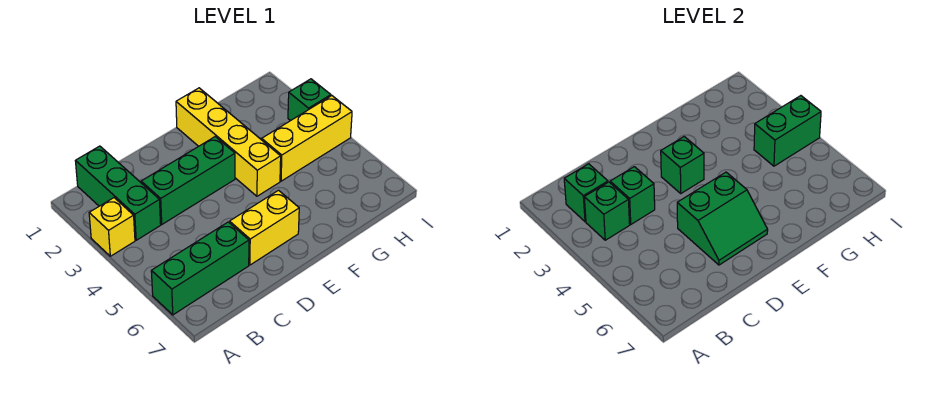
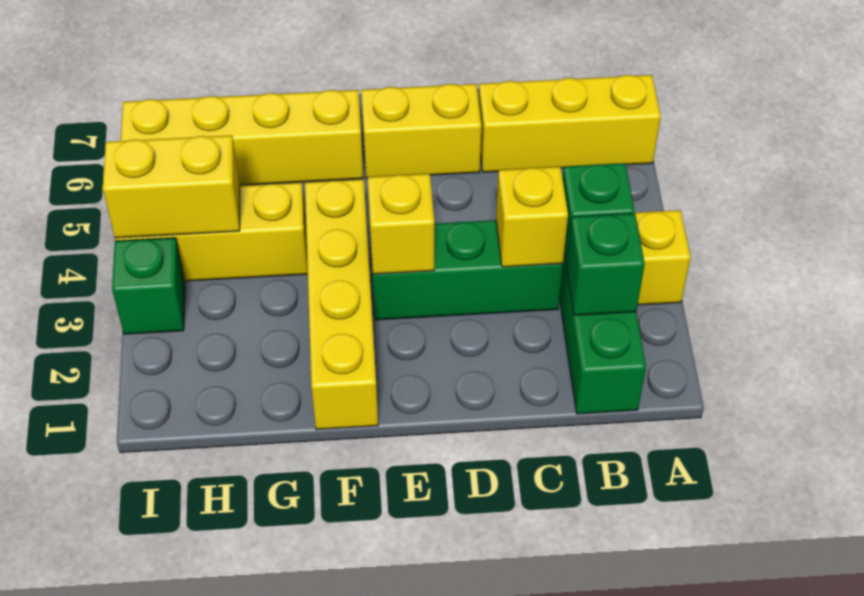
green 1x3 brick [151,222,249,315] -> yellow 1x3 brick [479,75,661,172]
green 1x1 brick [610,167,655,224] -> yellow 1x1 brick [496,167,568,267]
green 2x2 slope [677,172,768,265] -> none
green 1x1 brick [661,137,704,193] -> yellow 1x1 brick [367,174,434,274]
none -> yellow 1x4 brick [121,90,363,185]
green 1x2 brick [754,96,821,166] -> yellow 1x2 brick [103,135,240,238]

